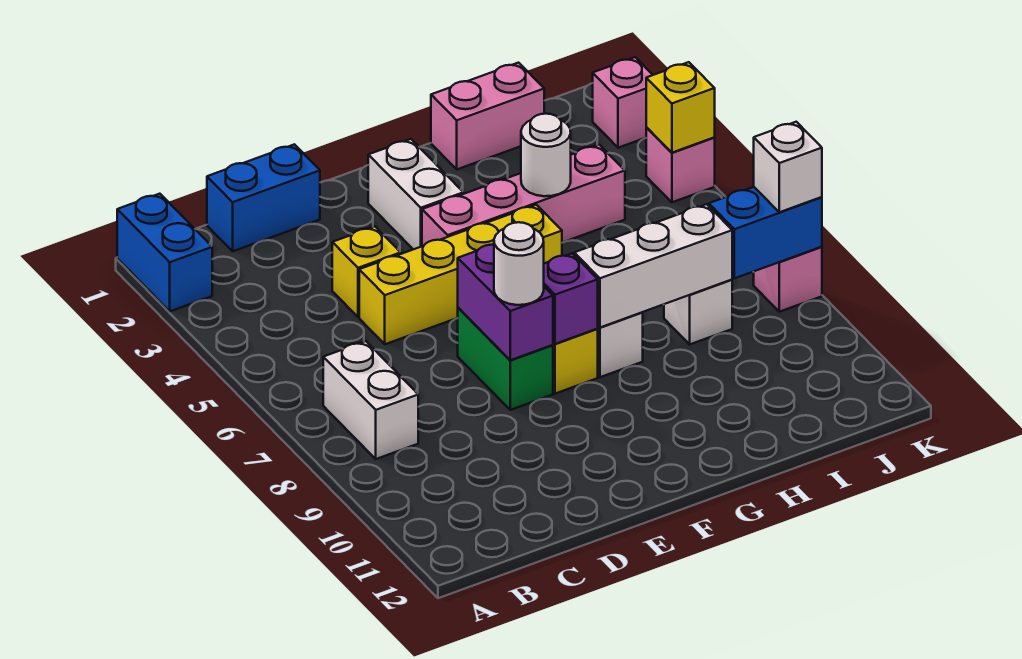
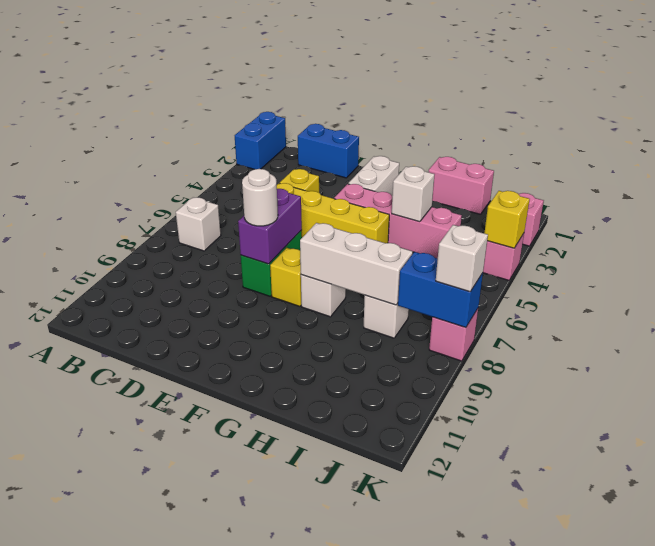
white 1x2 brick [323,341,418,459] -> white 1x1 brick [176,197,221,251]
purple 1x1 brick [544,253,598,344] -> none
white 1x1 round brick [521,114,571,196] -> white 1x1 brick [392,166,435,222]

